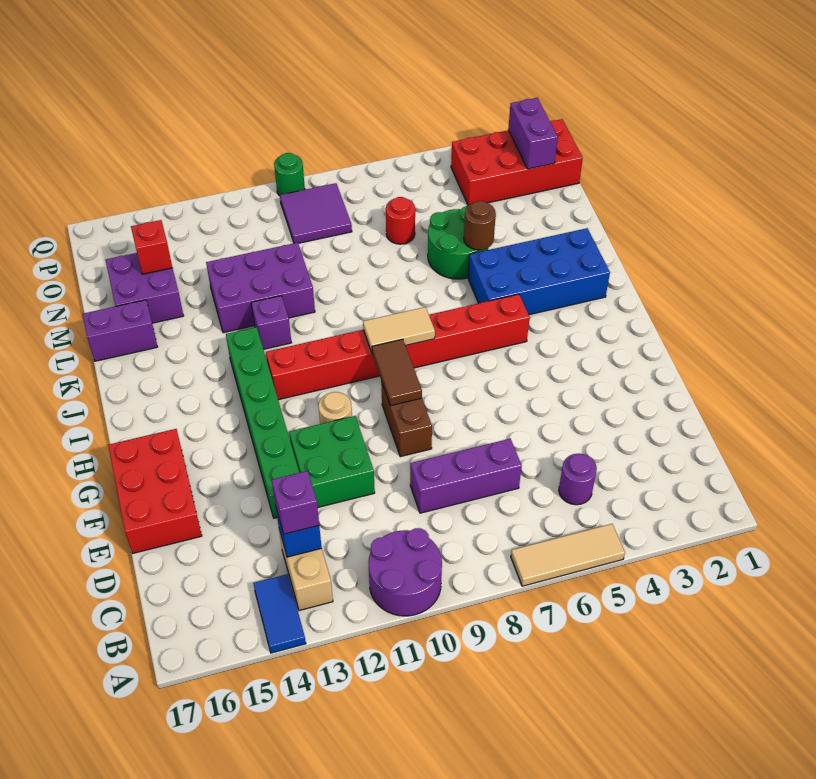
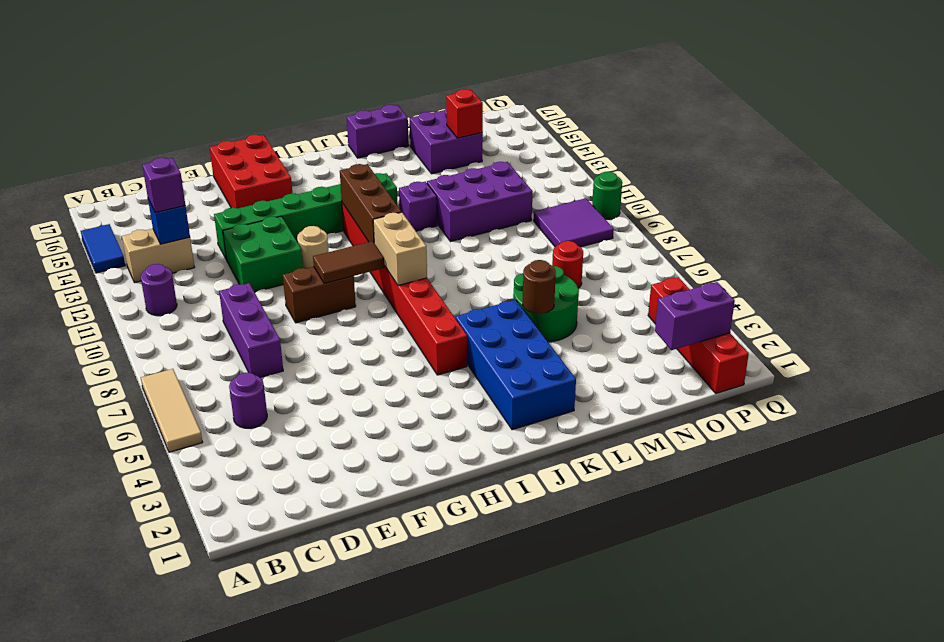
purple 2x2 round brick [368,528,442,616] -> purple 1x1 round brick [141,264,177,316]
blue 1x2 tile [253,574,306,653] -> blue 1x2 tile turned to [81,224,125,273]
red 2x3 brick [108,429,202,553] -> red 2x3 brick turned to [210,135,293,208]
tan 1x2 tile [363,307,435,352] -> tan 1x2 brick [373,212,427,285]
none -> brown 1x3 brick [340,164,401,242]
purple 2x3 brick [206,243,315,333] -> purple 2x3 brick turned to [427,162,533,242]
purple 1x2 brick [83,300,158,361] -> purple 1x2 brick turned to [347,105,409,158]
red 2x4 brick [451,119,583,205] -> red 1x4 brick [648,277,749,393]

